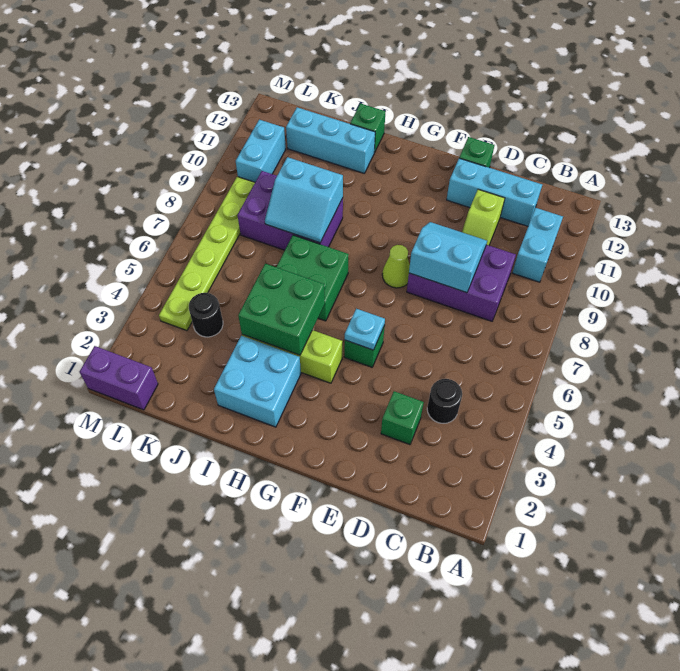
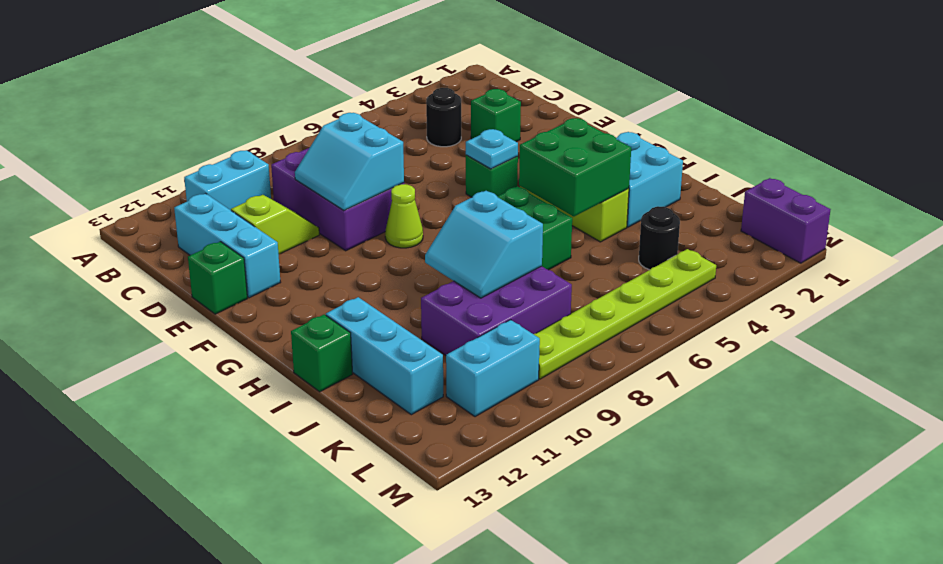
purple 2x3 brick [238,171,343,250] -> purple 2x3 brick turned to [421,266,572,355]
cyan 2x2 slope [265,157,343,243] -> cyan 2x2 slope turned to [425,191,543,298]

